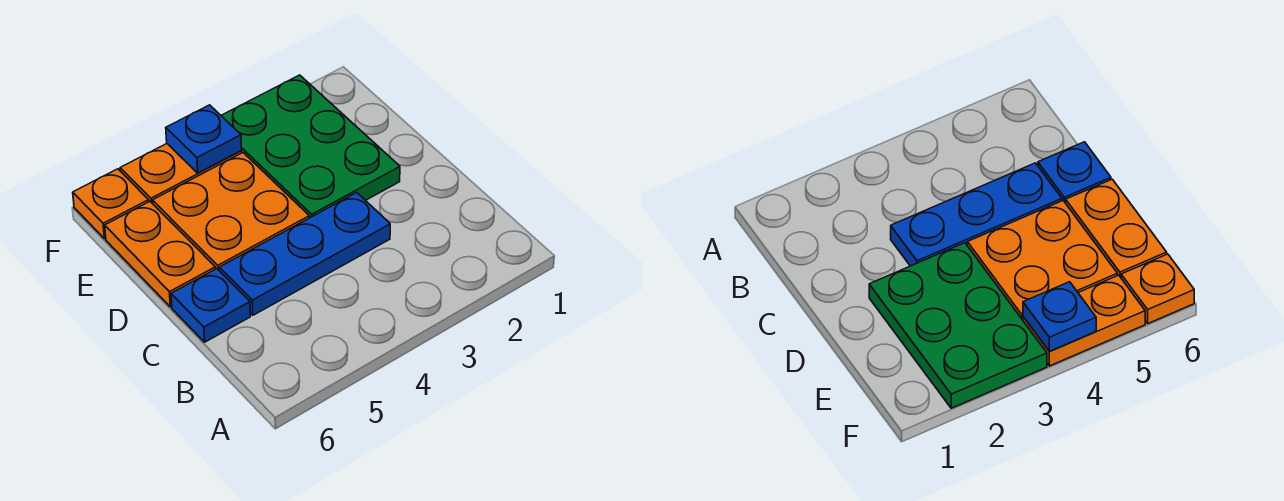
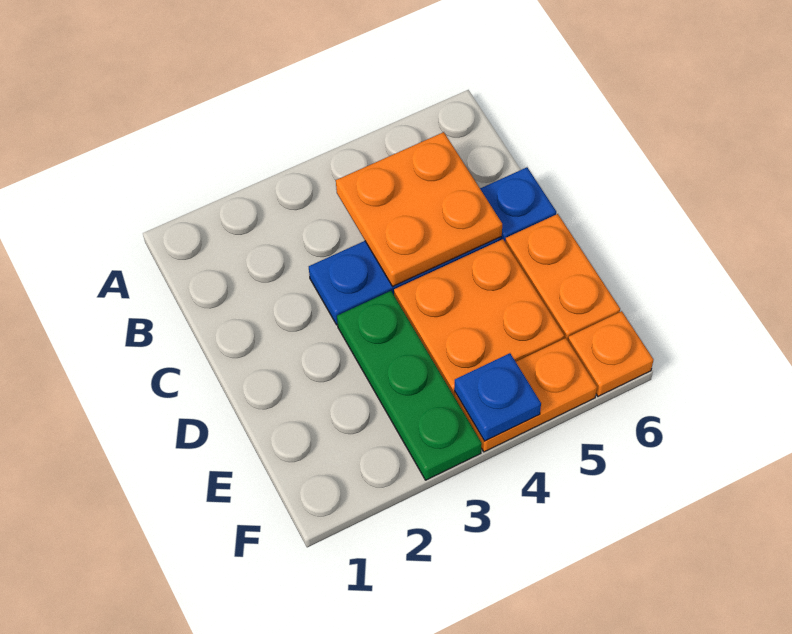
none -> orange 2x2 plate [336,132,502,286]
green 2x3 plate [221,75,400,218] -> green 1x3 plate [337,291,482,480]

